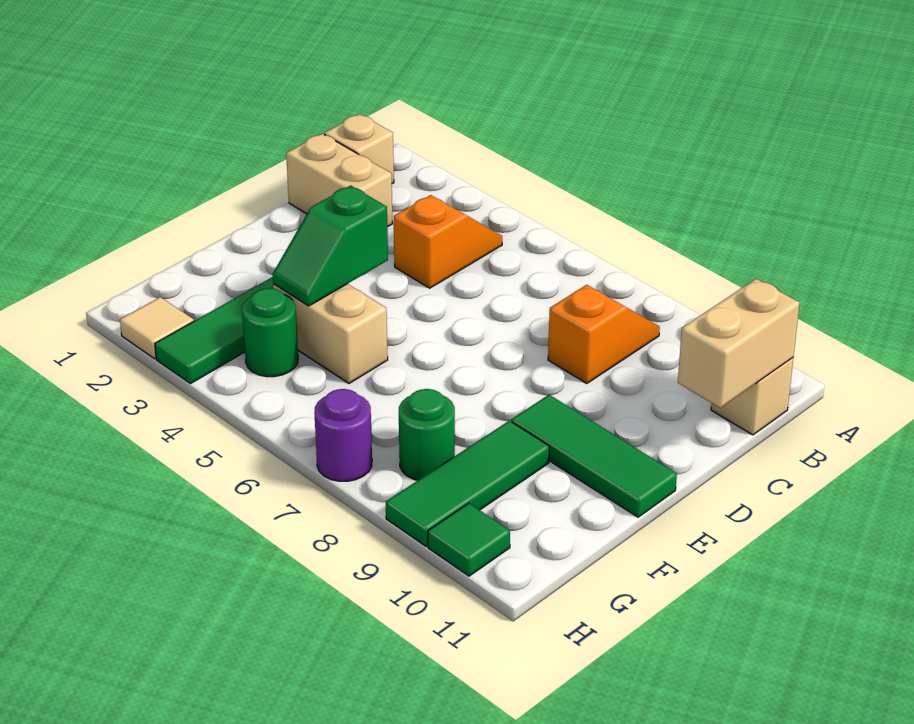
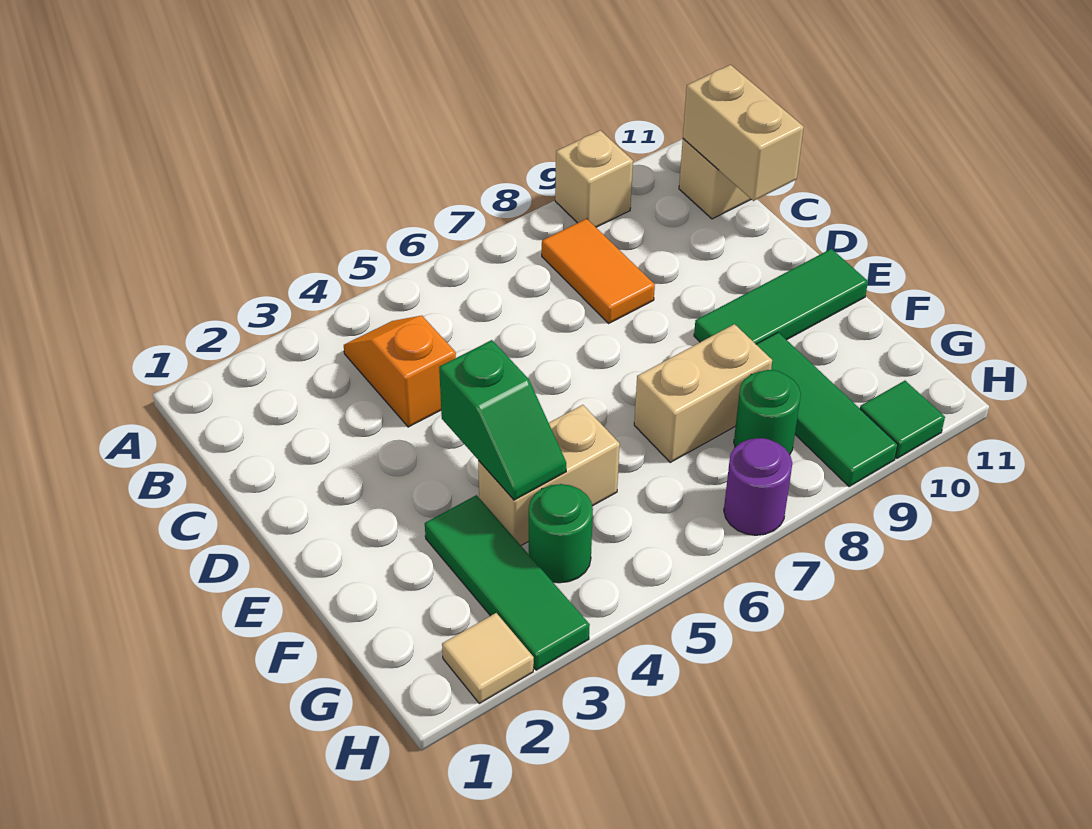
tan 1x1 brick [324,114,394,184] -> tan 1x1 brick moved to [555,130,633,227]
orange 1x2 slope [548,285,660,384] -> orange 1x2 tile [542,219,655,323]
tan 1x2 brick [286,134,393,227] -> tan 1x2 brick moved to [634,324,772,462]

